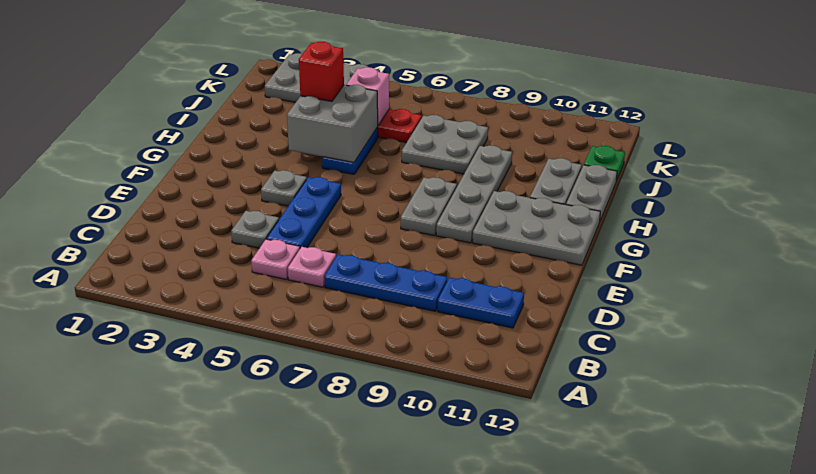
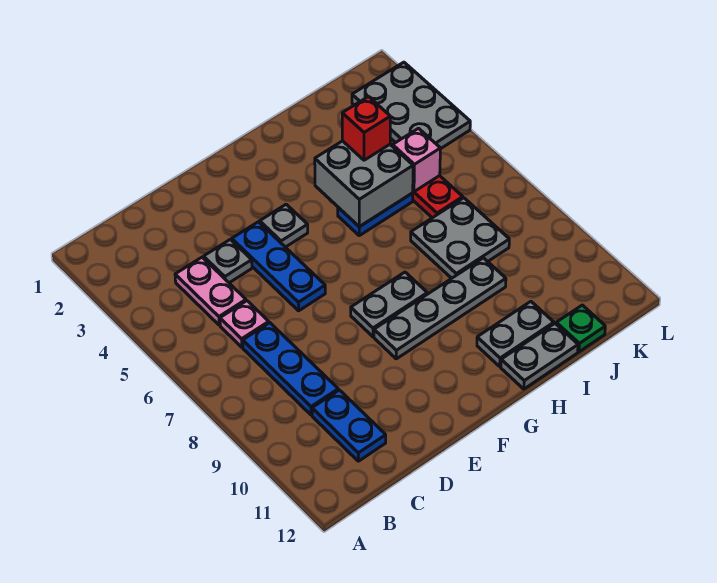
pink 1x1 plate [251,239,300,280] -> pink 1x2 plate [175,257,246,325]
blue 1x3 plate [267,177,341,248] -> blue 1x3 plate turned to [232,222,325,311]
grey 2x3 plate [473,191,600,265] -> none

